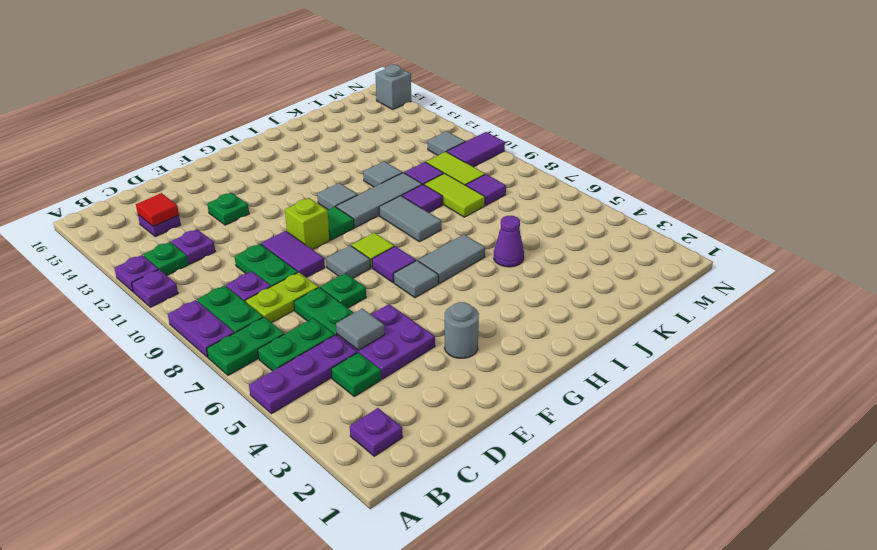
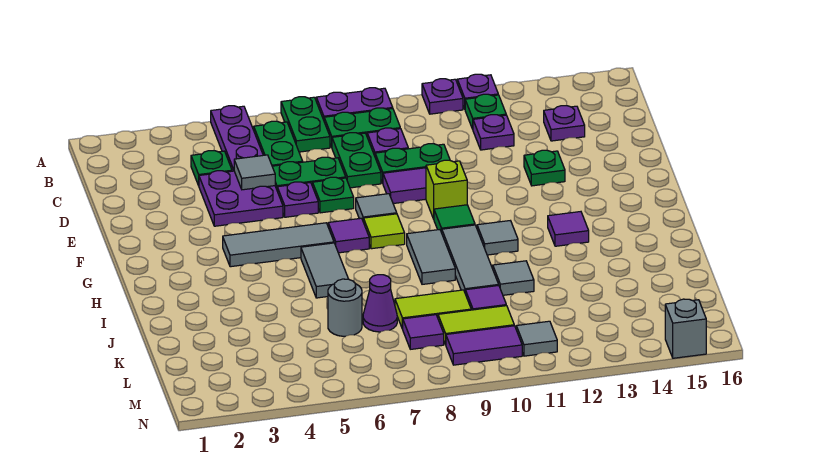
purple 1x1 plate [350,408,403,456] -> purple 1x1 plate moved to [277,182,318,217]
lime 1x2 plate [245,272,318,323] -> green 1x2 plate [332,133,381,188]
red 1x1 tile [136,193,179,227] -> none
grey 1x1 round brick [444,302,479,358] -> grey 1x1 round brick moved to [328,279,362,336]
grey 1x1 tile [394,261,438,298] -> grey 1x3 tile [223,223,334,267]
grey 1x2 tile [379,196,441,242] -> grey 1x2 tile turned to [407,230,455,284]
purple 1x1 cone [494,216,524,267] -> purple 1x1 cone moved to [363,275,397,332]
purple 1x1 tile [402,184,443,212] -> purple 1x1 tile moved to [548,212,589,246]
purple 1x2 tile [447,132,505,167] -> purple 1x2 tile turned to [446,326,522,365]

